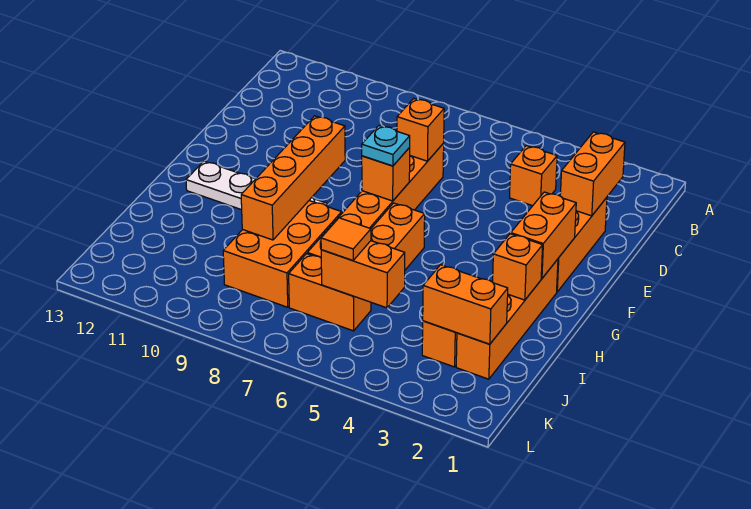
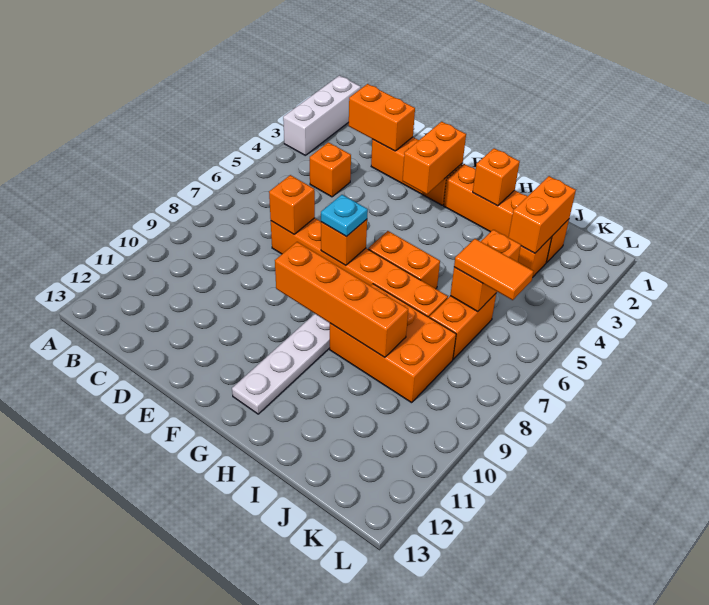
none -> white 1x3 brick [283,76,361,155]
orange 1x2 brick [511,192,576,279] -> orange 1x2 brick turned to [403,122,466,194]
orange 1x1 tile [321,218,371,261] -> orange 1x2 tile [454,239,534,300]

